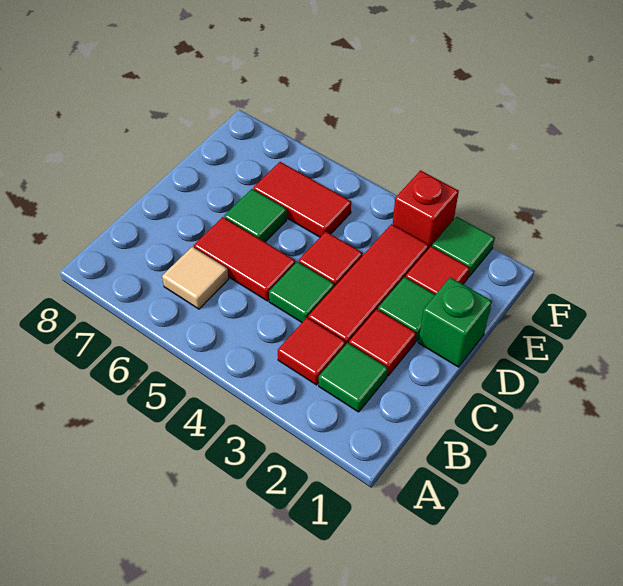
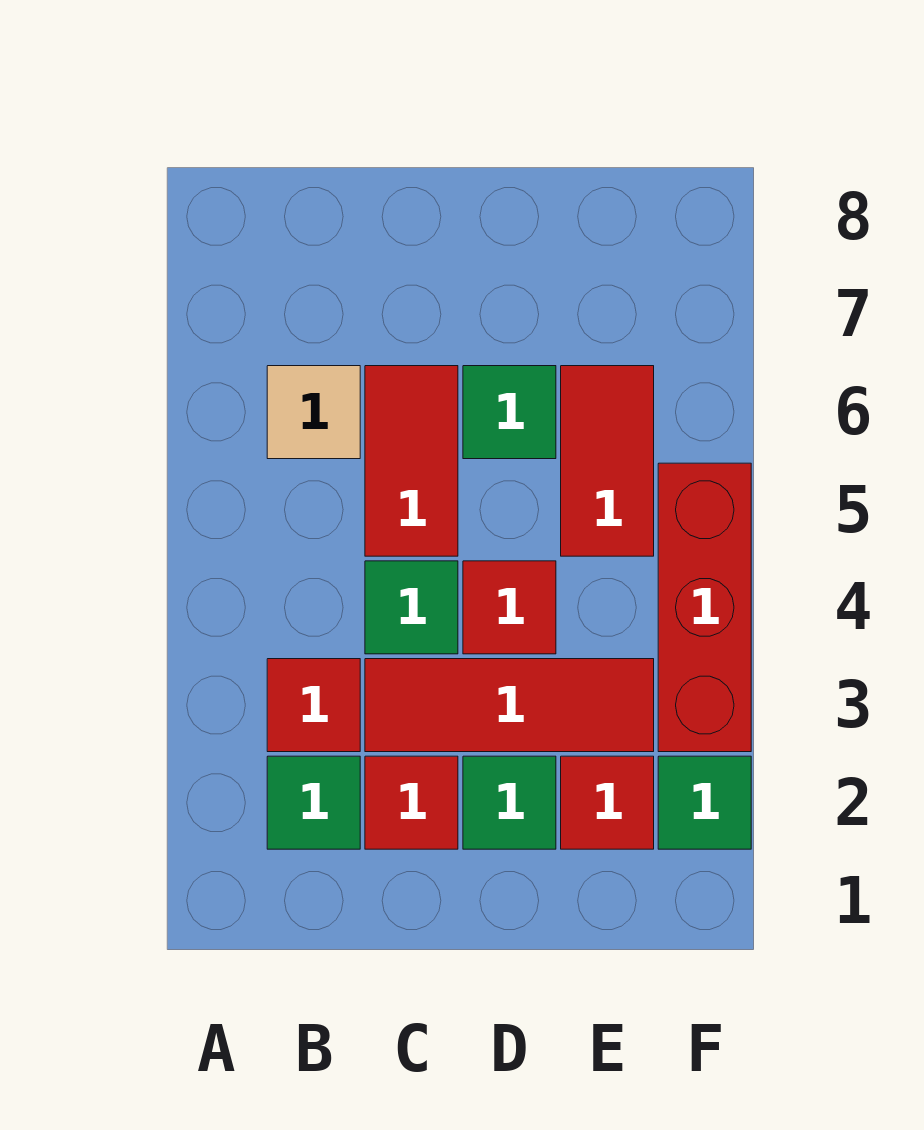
green 1x1 brick [418,277,492,367] -> none
red 1x1 brick [393,170,459,248] -> red 1x3 brick [658,463,751,752]

